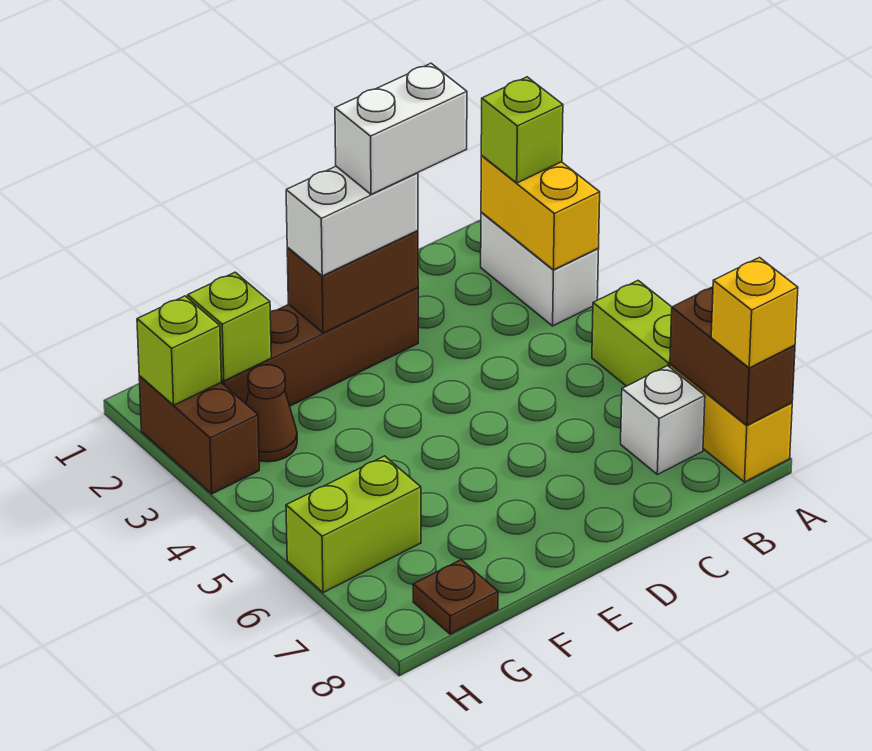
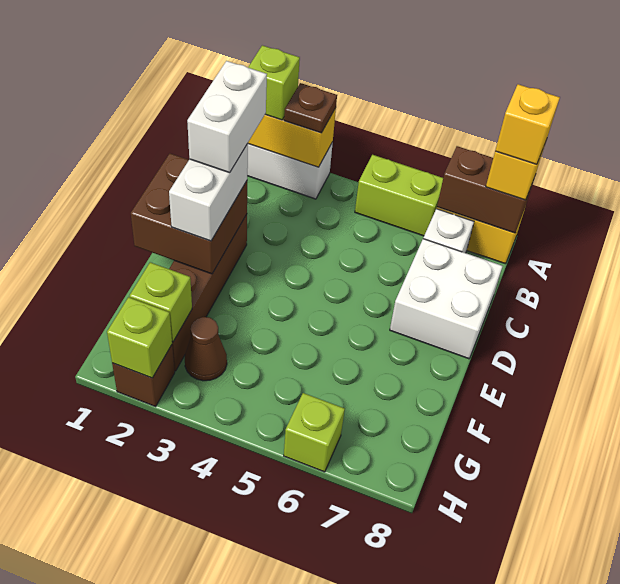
none -> yellow 1x1 brick [495,84,560,164]
none -> white 2x2 brick [390,239,503,359]
brown 1x2 brick [287,231,418,333] -> brown 2x2 brick [131,154,247,274]
lime 1x2 brick [286,456,421,593] -> lime 1x1 brick [284,393,345,472]
brown 1x1 plate [413,560,498,634] -> brown 1x1 plate moved to [284,83,337,133]
brown 1x2 brick [139,376,259,494] -> brown 1x1 brick [112,345,175,406]

